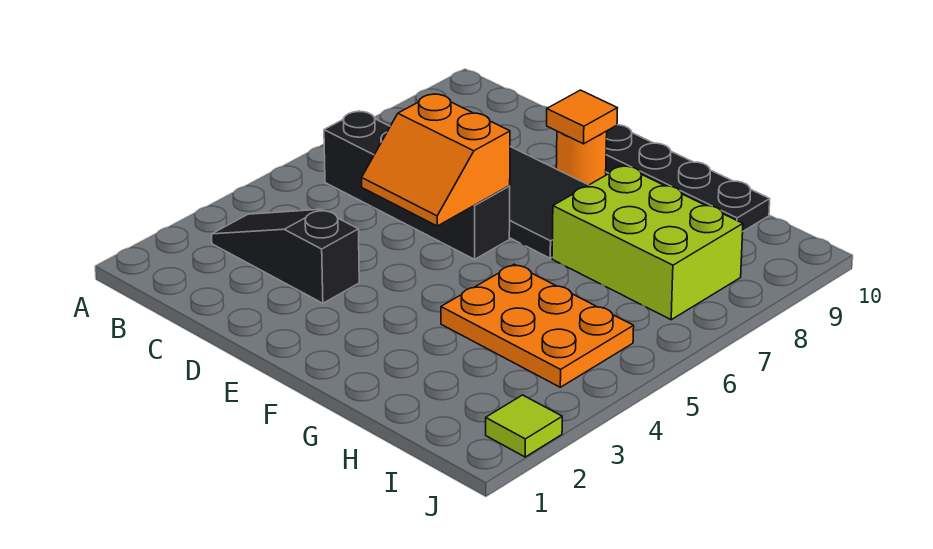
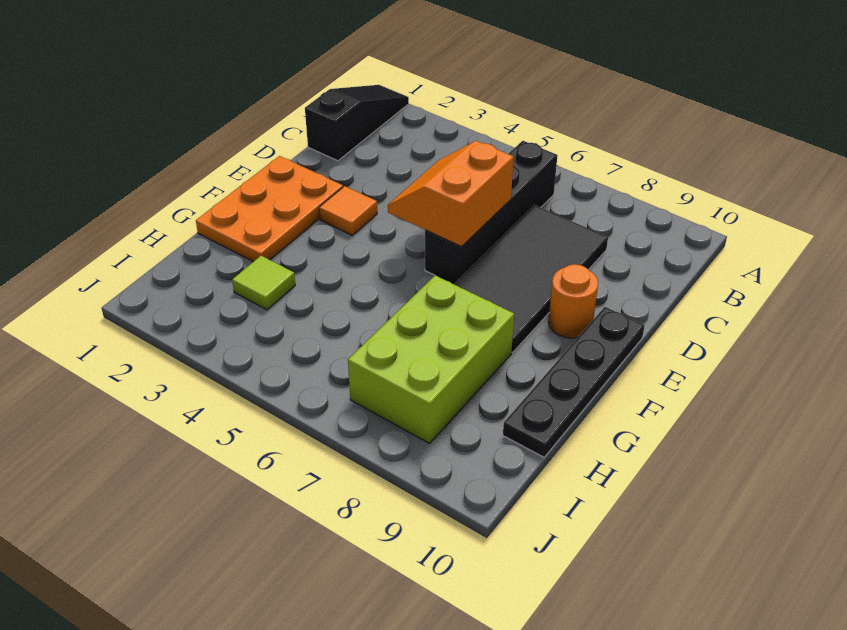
black 1x3 slope [212,209,359,303] -> black 1x3 slope moved to [305,85,409,161]
orange 1x1 tile [547,90,617,144] -> orange 1x1 tile moved to [319,186,377,235]
orange 2x3 plate [441,264,634,387] -> orange 2x3 plate moved to [196,156,343,262]
lime 1x1 tile [486,395,562,457] -> lime 1x1 tile moved to [232,256,295,310]

